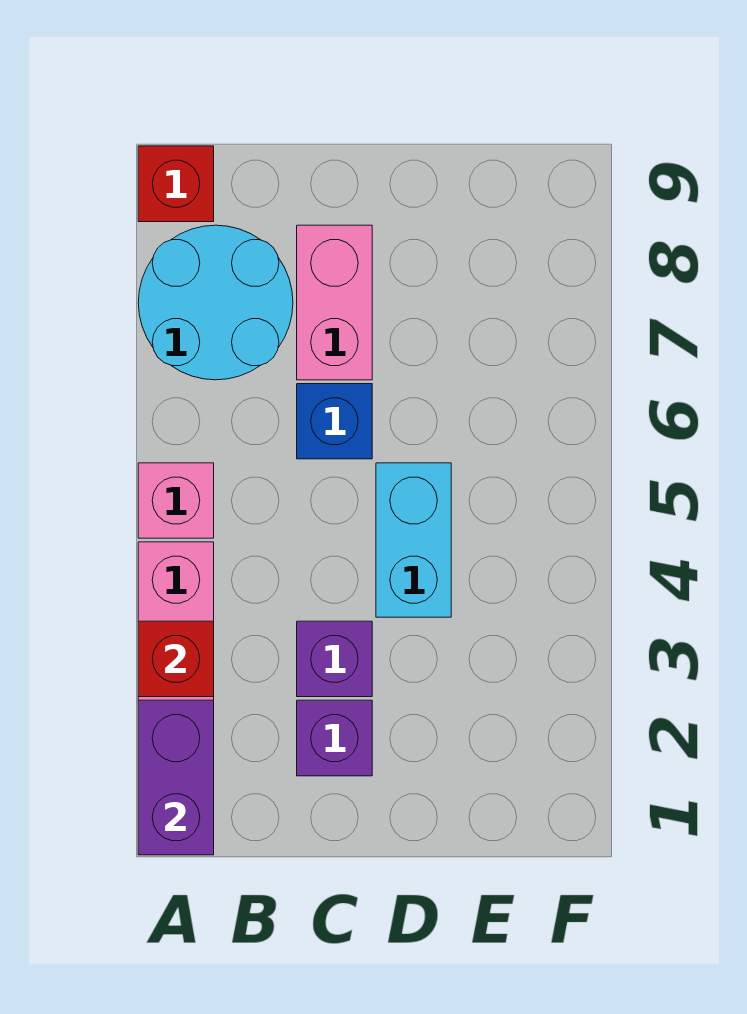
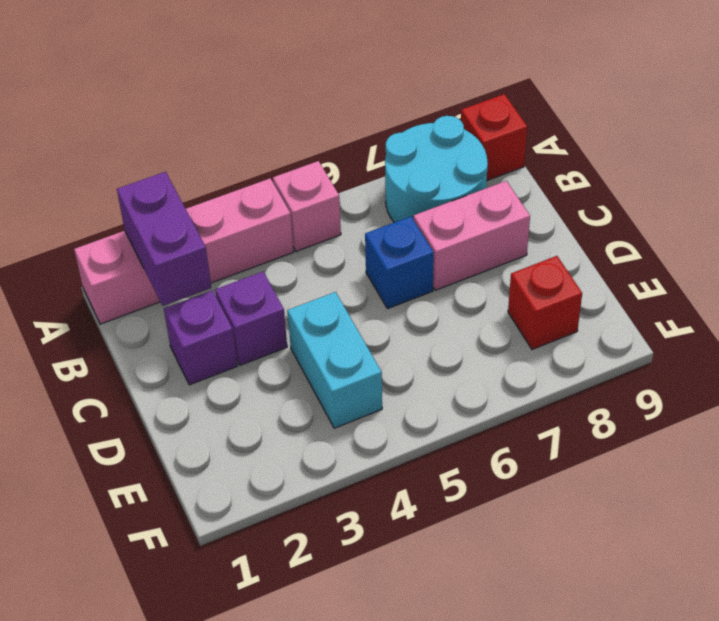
purple 1x2 brick [138,700,214,855] -> purple 1x2 brick turned to [117,172,211,306]
red 1x1 brick [138,621,214,697] -> red 1x1 brick moved to [508,256,582,350]
cyan 1x2 brick [376,463,451,617] -> cyan 1x2 brick turned to [288,292,382,428]

